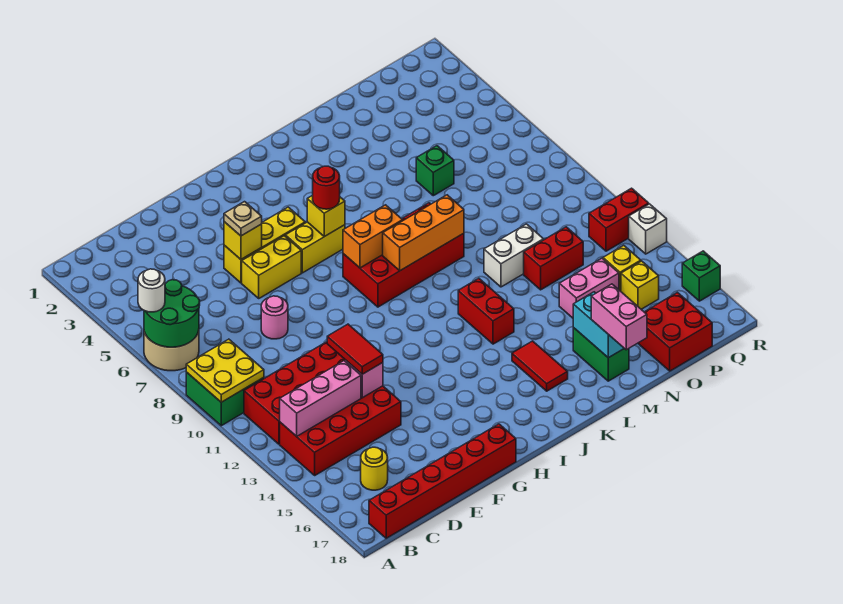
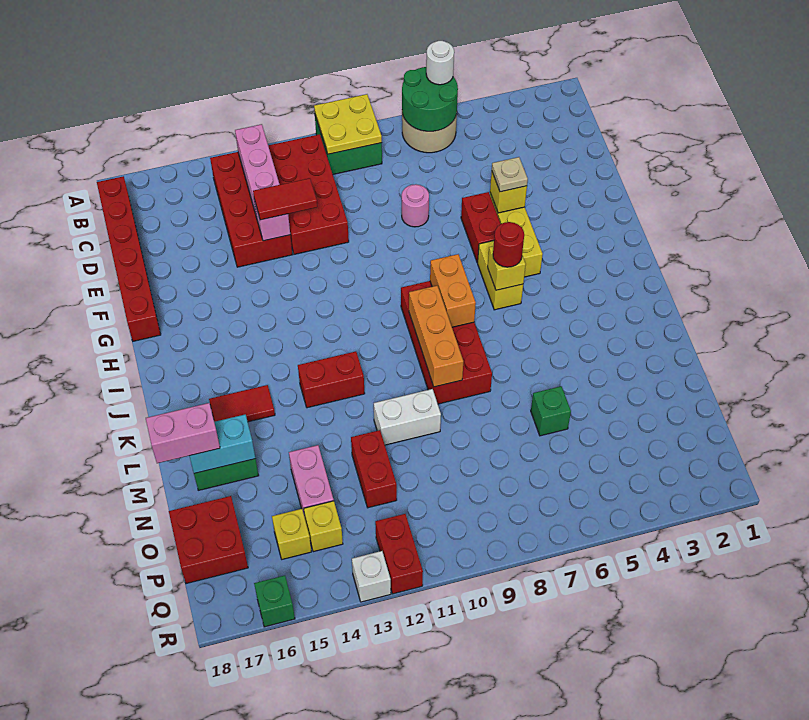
yellow 1x1 round brick [361,447,388,490] -> none
yellow 1x2 brick [242,236,301,298] -> red 1x2 brick [461,192,501,263]
white 1x2 brick [484,224,544,287] -> white 1x2 brick turned to [374,389,441,445]

